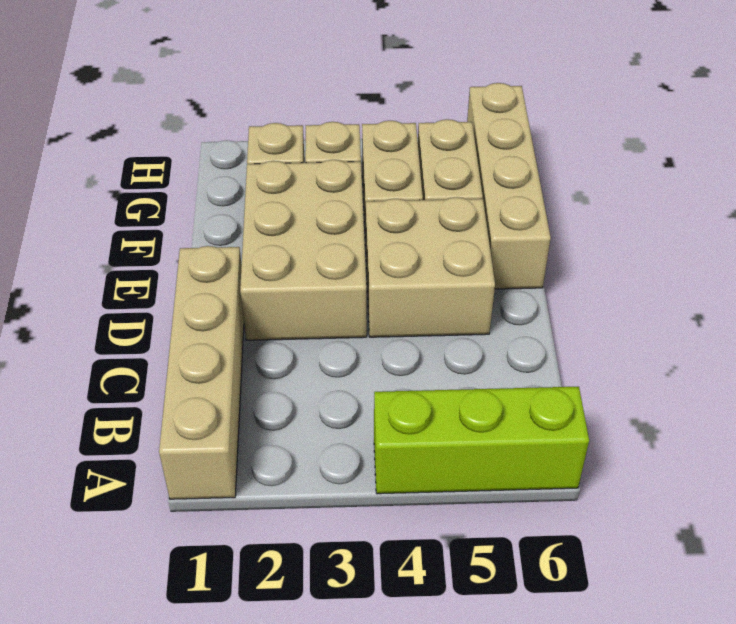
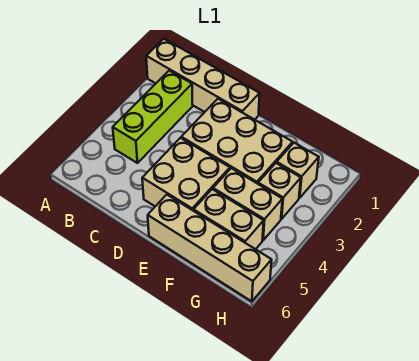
lime 1x3 brick [374,387,589,494] -> lime 1x3 brick moved to [113,71,193,163]

